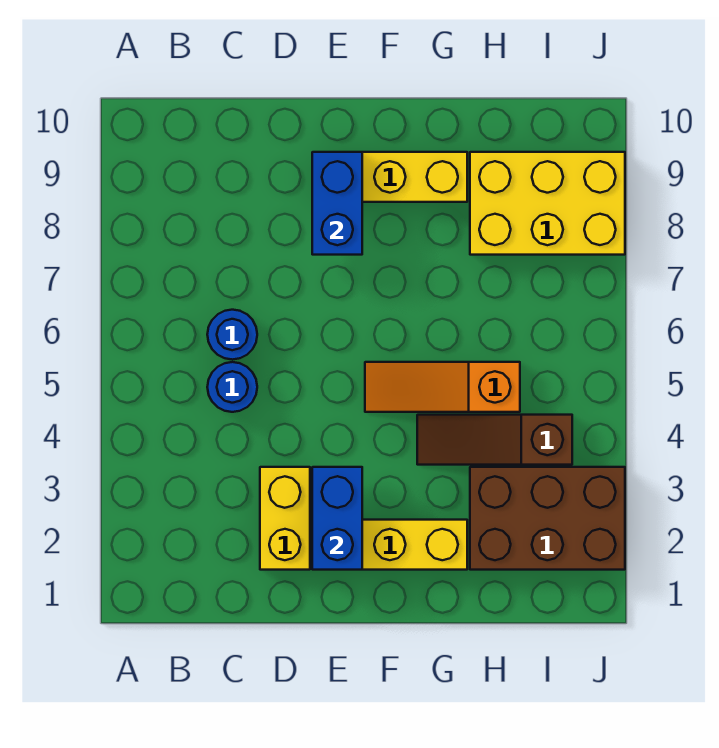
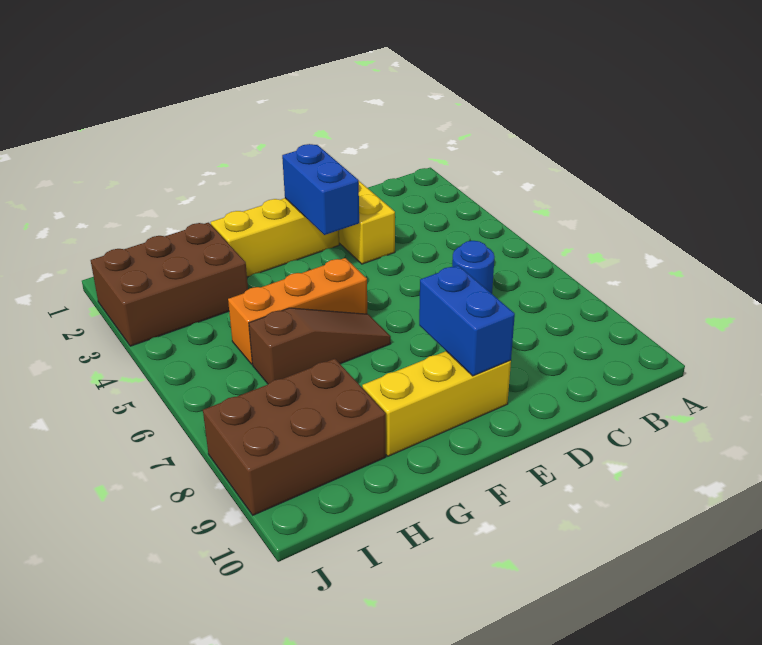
blue 1x1 round brick [207,362,257,412] -> none
orange 1x3 slope [365,362,520,412] -> orange 1x3 brick [228,258,367,364]
brown 1x3 slope [417,415,572,465] -> brown 1x3 slope moved to [249,308,391,384]
yellow 2x3 brick [470,152,625,255] -> brown 2x3 brick [203,359,386,515]

